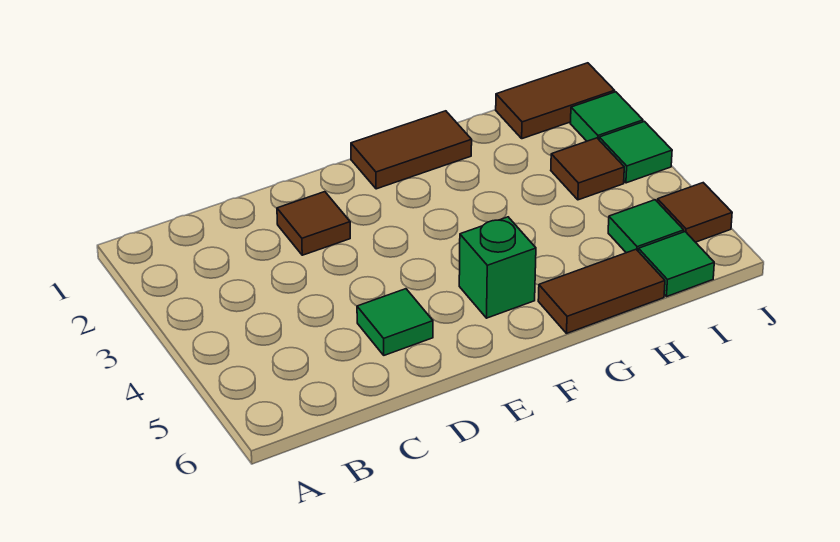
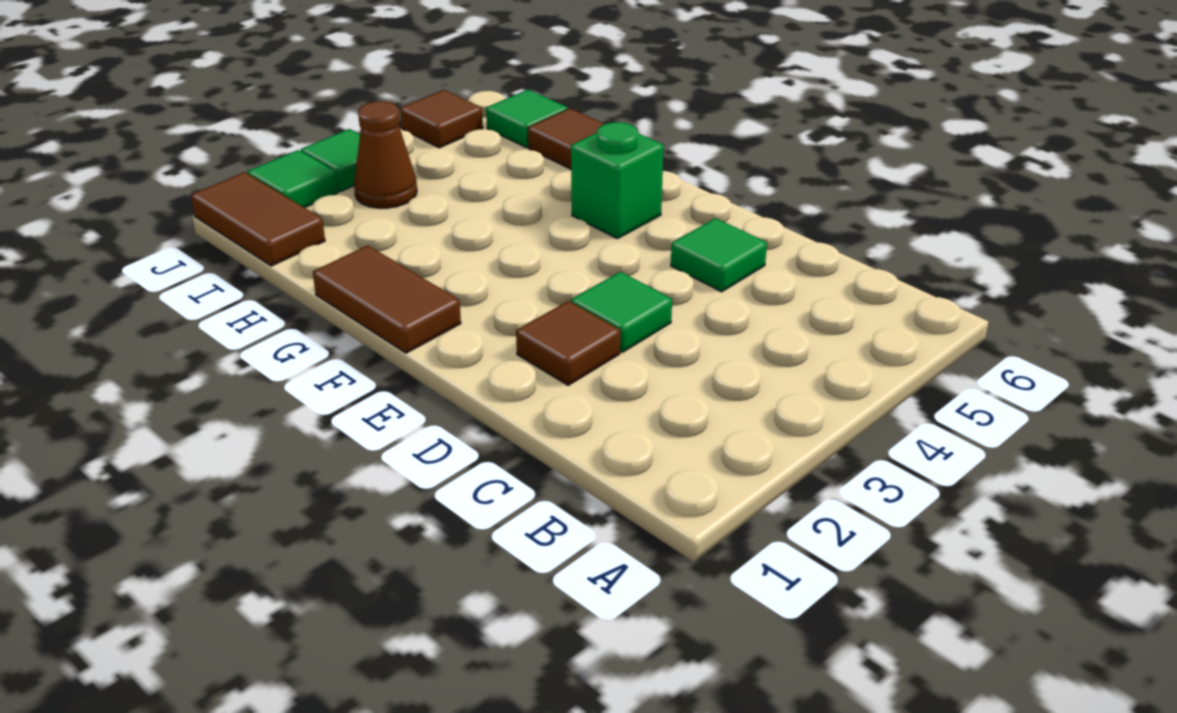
brown 1x1 tile [551,138,624,200] -> brown 1x1 cone [354,101,417,208]
green 1x1 tile [608,200,684,253] -> green 1x1 tile moved to [571,272,672,352]

